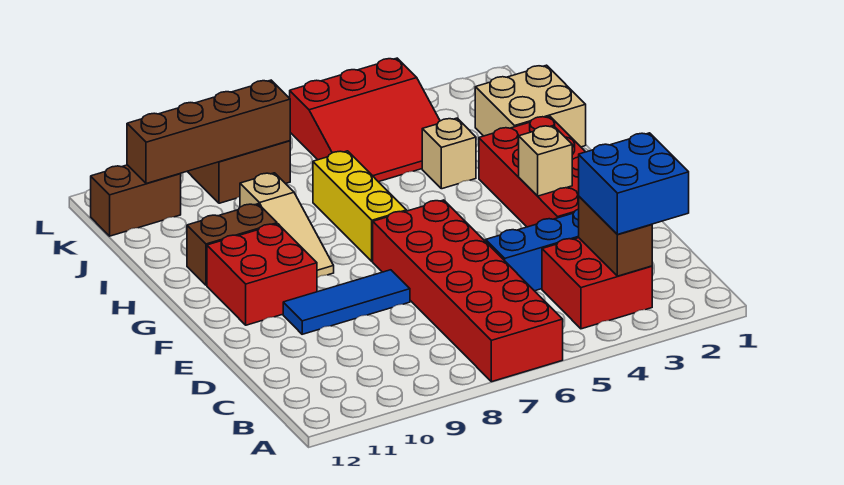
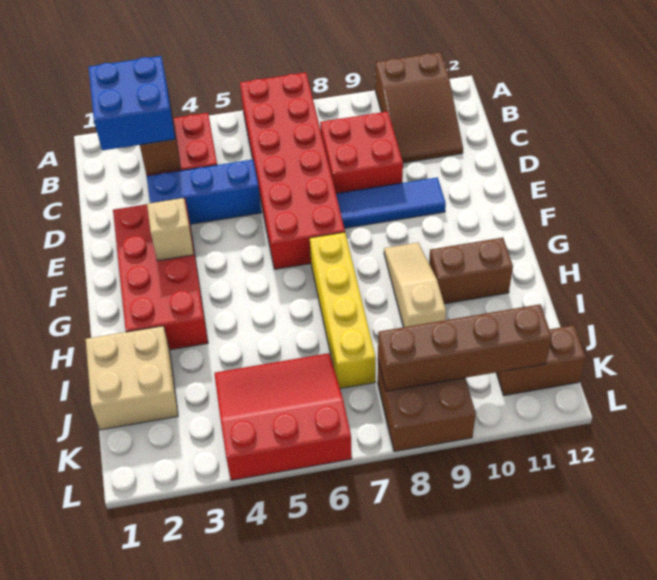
none -> brown 2x3 slope [375,52,463,163]
red 2x2 brick [207,224,317,325] -> red 2x2 brick moved to [320,111,403,193]
yellow 1x3 brick [313,151,407,261] -> yellow 1x4 brick [310,232,376,389]
tan 1x1 brick [422,118,476,189] -> none

